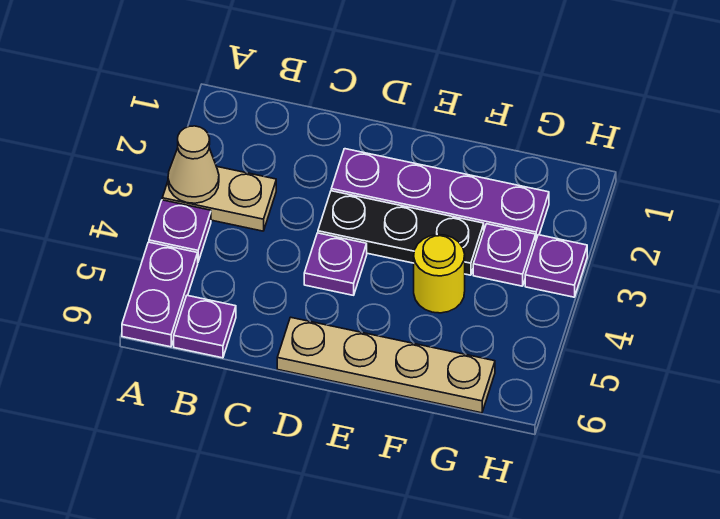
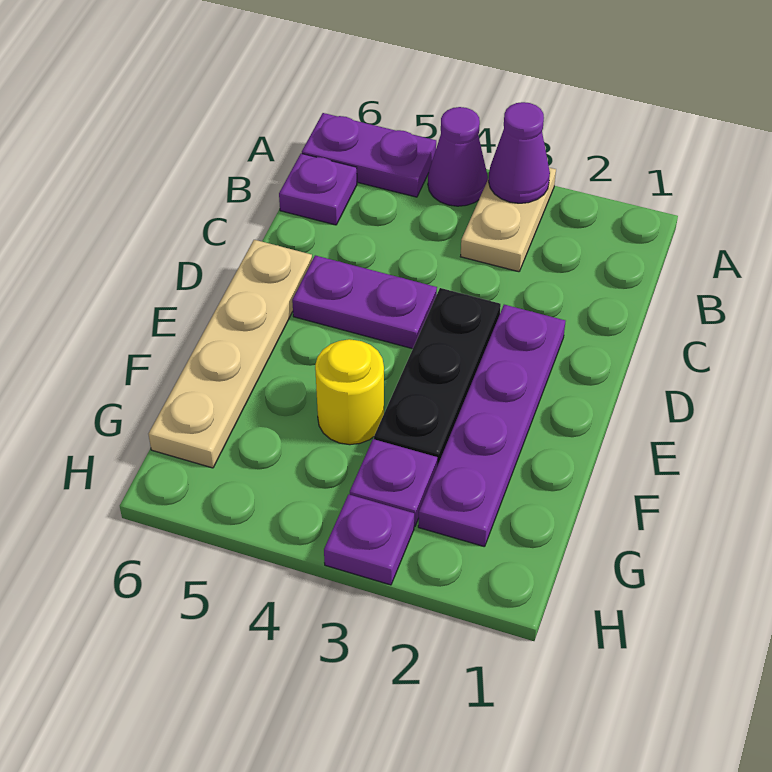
tan 1x1 cone [168,126,219,203] -> purple 1x1 cone [489,102,550,203]
purple 1x1 plate [149,200,211,261] -> purple 1x1 cone [428,107,488,206]
purple 1x1 plate [304,233,367,295] -> purple 1x2 plate [292,255,437,349]

